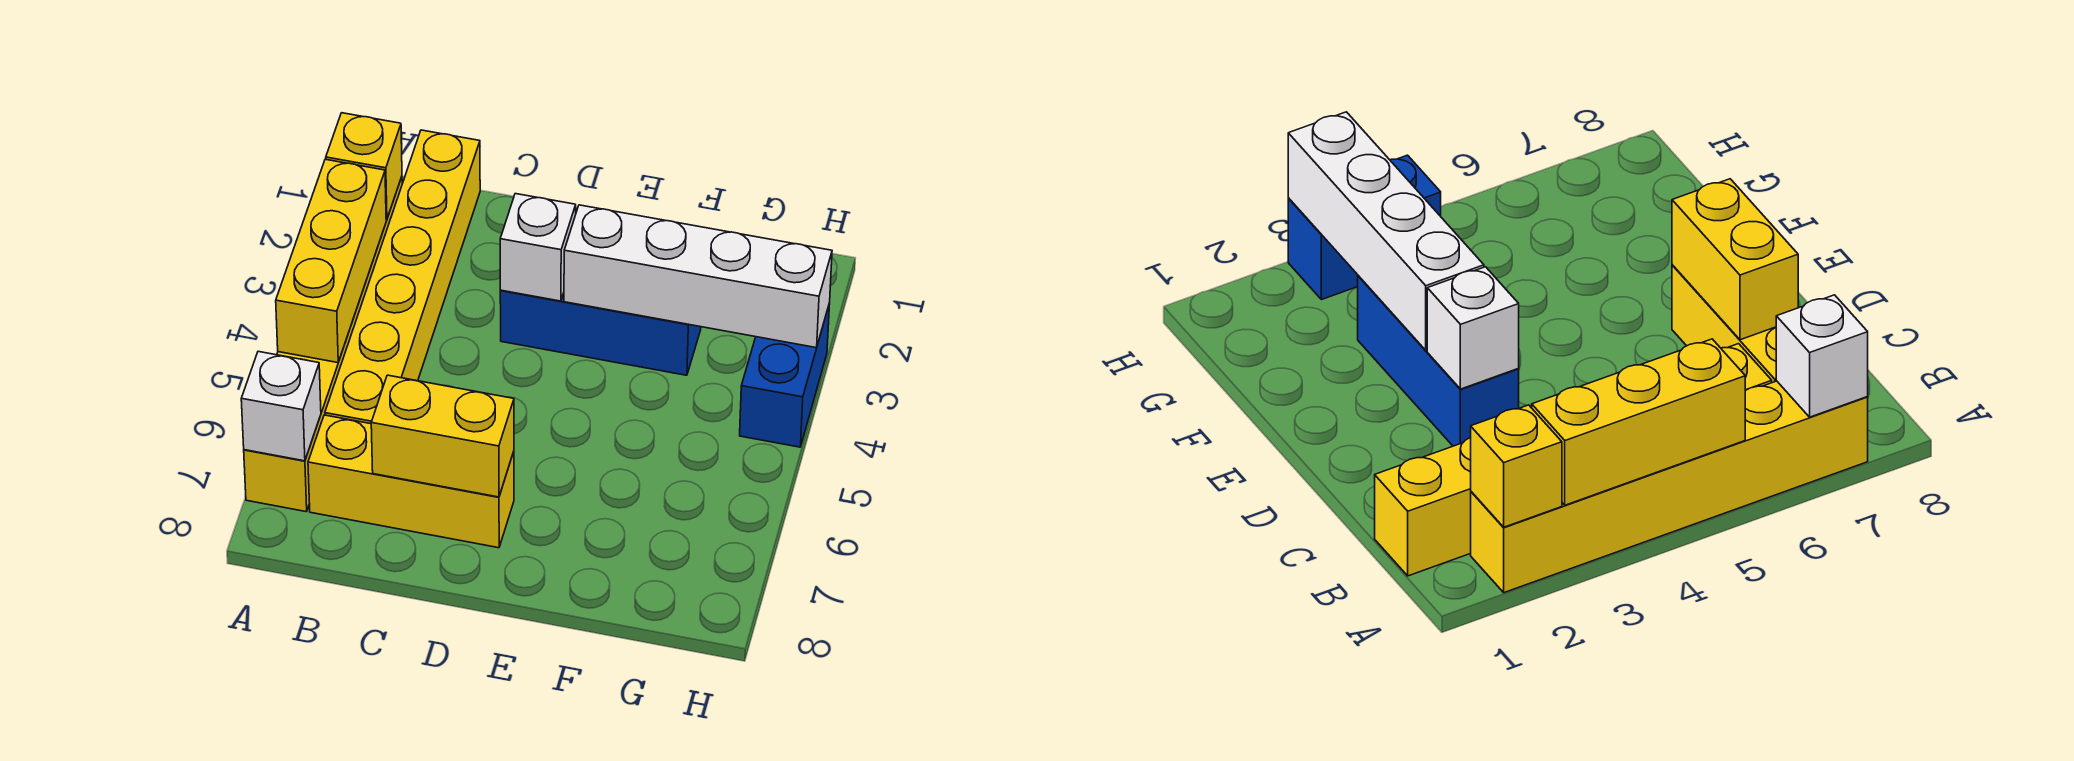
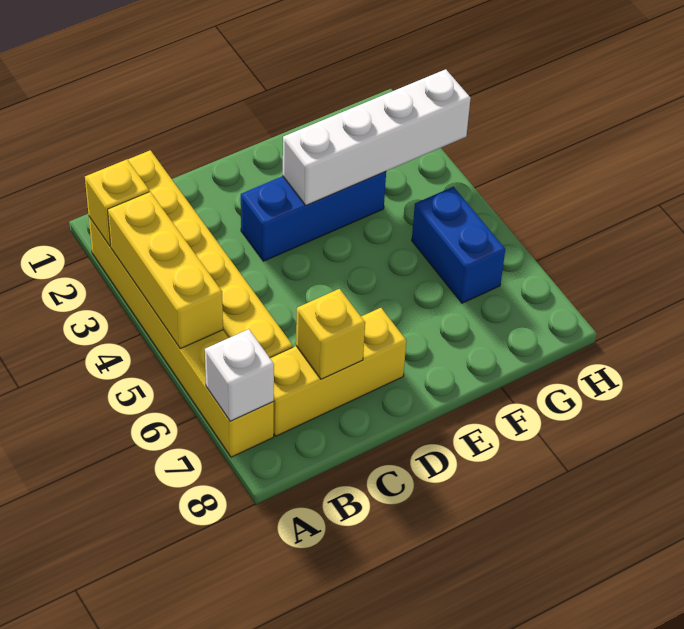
yellow 1x2 brick [371,375,514,497] -> yellow 1x1 brick [296,289,365,379]
white 1x1 brick [500,194,576,301] -> none
blue 1x2 brick [740,303,830,447] -> blue 1x2 brick moved to [412,187,505,303]

